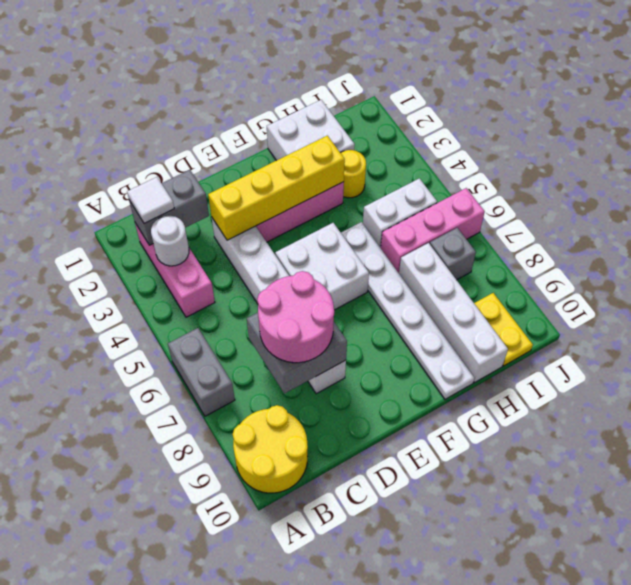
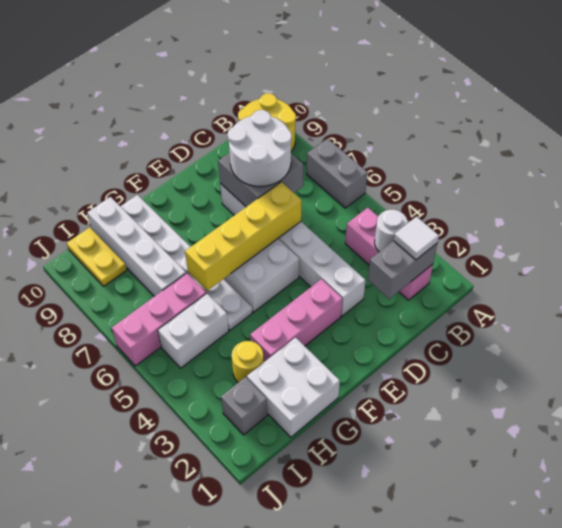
pink 2x2 round brick [257,271,334,363] -> white 2x2 round brick [228,110,292,187]
yellow 1x4 brick [208,136,345,240] -> yellow 1x4 brick moved to [185,182,301,291]
grey 1x1 brick [430,228,476,280] -> grey 1x1 brick moved to [221,377,267,435]

